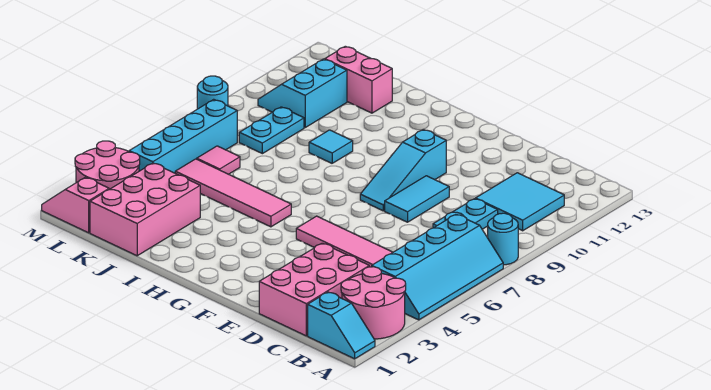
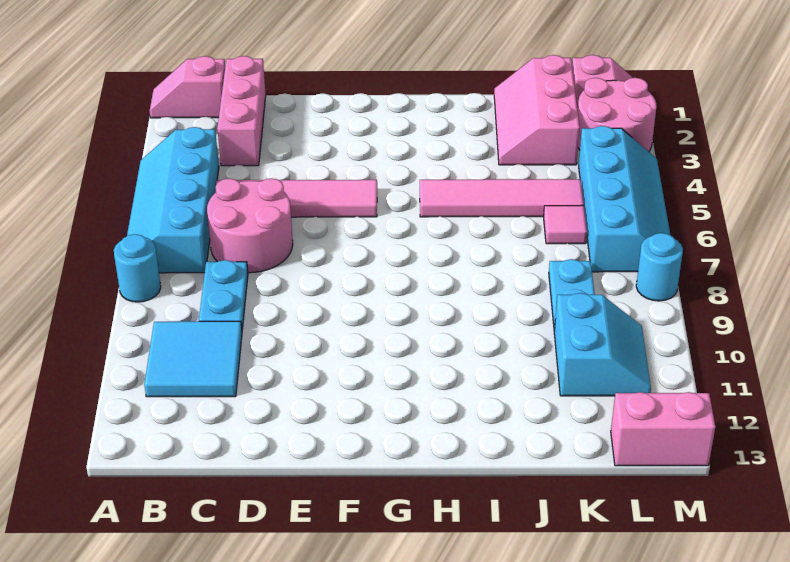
cyan 1x2 slope [308,292,375,359] -> pink 1x2 slope [150,56,225,118]
pink 2x2 round brick [341,267,406,339] -> pink 2x2 round brick moved to [207,178,293,273]
pink 2x3 brick [259,243,369,336] -> pink 1x3 brick [217,56,266,166]
cyan 1x2 tile [385,176,449,222] -> none
cyan 1x3 slope [360,130,446,211] -> none
cyan 1x1 tile [309,130,353,163] -> none
pink 2x3 brick [90,163,200,256] -> pink 2x3 slope [494,55,580,165]
pink 1x2 brick [325,46,392,113] -> pink 1x2 brick moved to [611,392,715,466]

